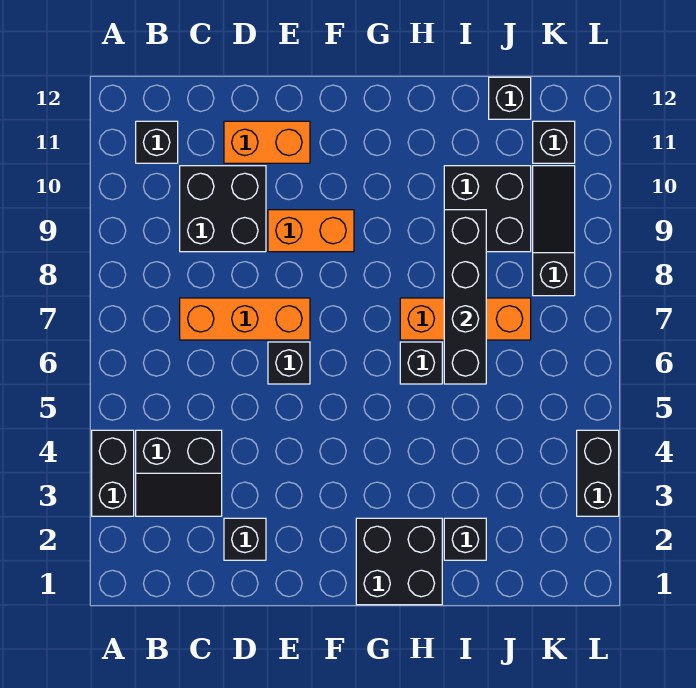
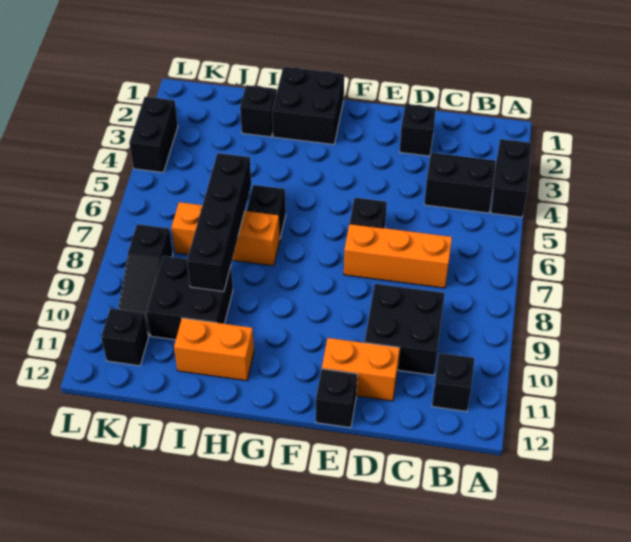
orange 1x2 brick [268,210,354,252] -> orange 1x2 brick moved to [174,318,254,381]
black 1x1 brick [489,77,531,119] -> black 1x1 brick moved to [316,369,357,428]

